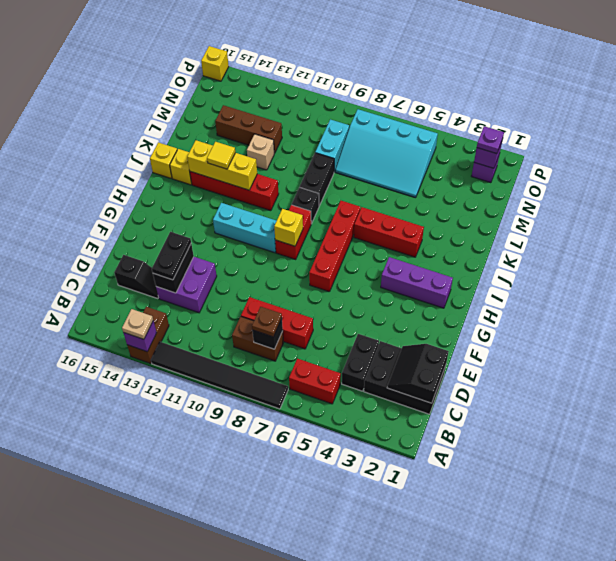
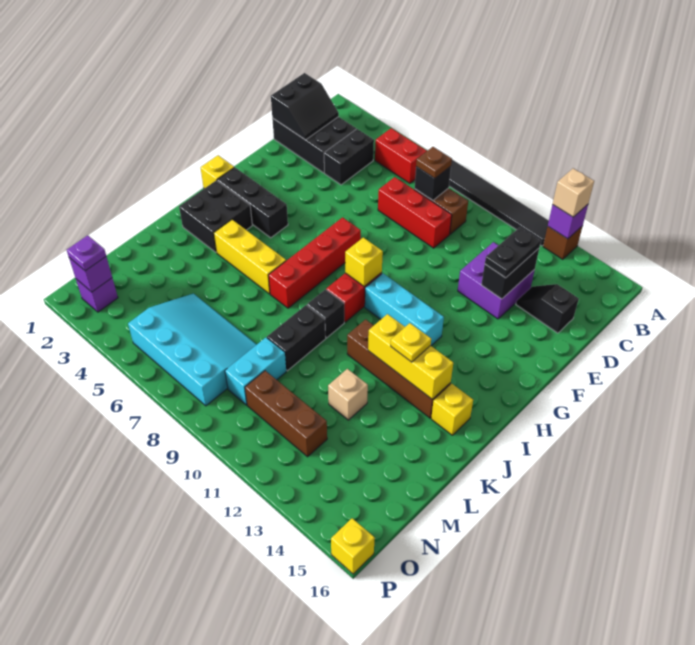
brown 1x2 brick [127,307,169,363] -> brown 1x1 brick [543,226,583,259]
tan 1x1 plate [122,309,153,339] -> tan 1x1 brick [553,168,594,217]
purple 1x3 brick [381,257,453,308] -> black 1x3 brick [217,167,288,238]
none -> black 2x2 brick [179,180,252,252]
red 1x3 brick [354,207,424,257] -> yellow 1x3 brick [214,220,286,294]
red 1x4 brick [190,172,279,211] -> brown 1x4 brick [347,319,451,418]
yellow 1x1 tile [207,142,235,169] -> yellow 1x1 plate [391,323,431,362]
yellow 1x1 brick [150,142,177,178] -> yellow 1x1 brick moved to [201,155,234,188]
brown 1x3 brick [215,105,282,153] -> brown 1x3 brick moved to [245,371,327,457]

